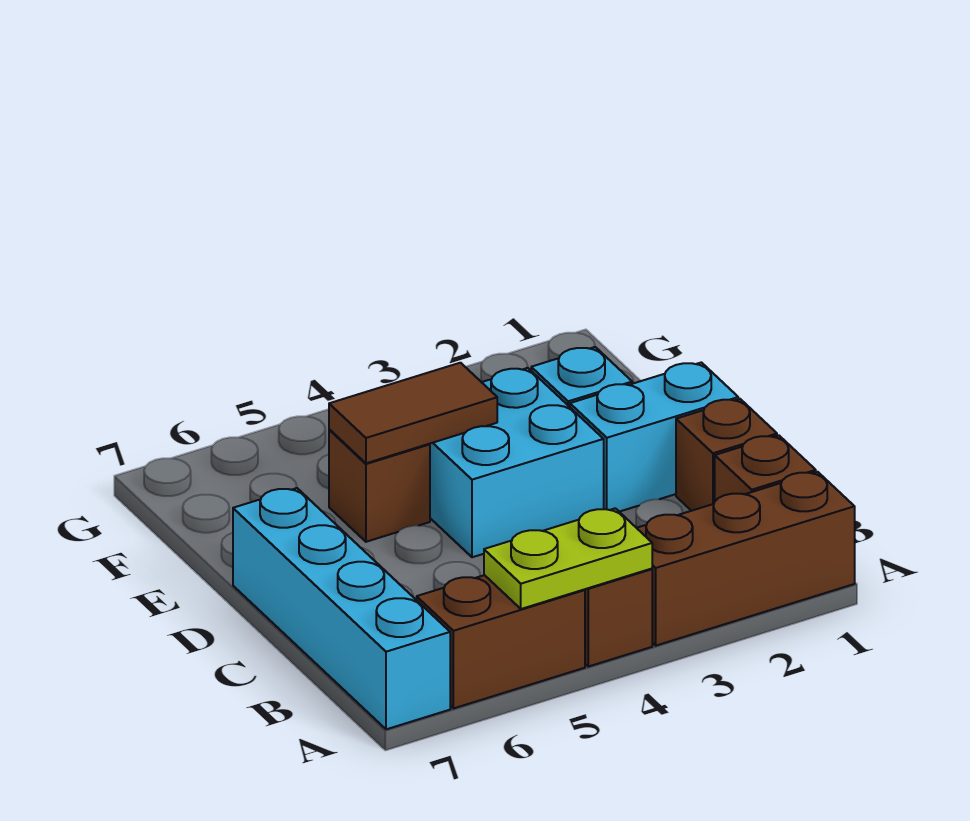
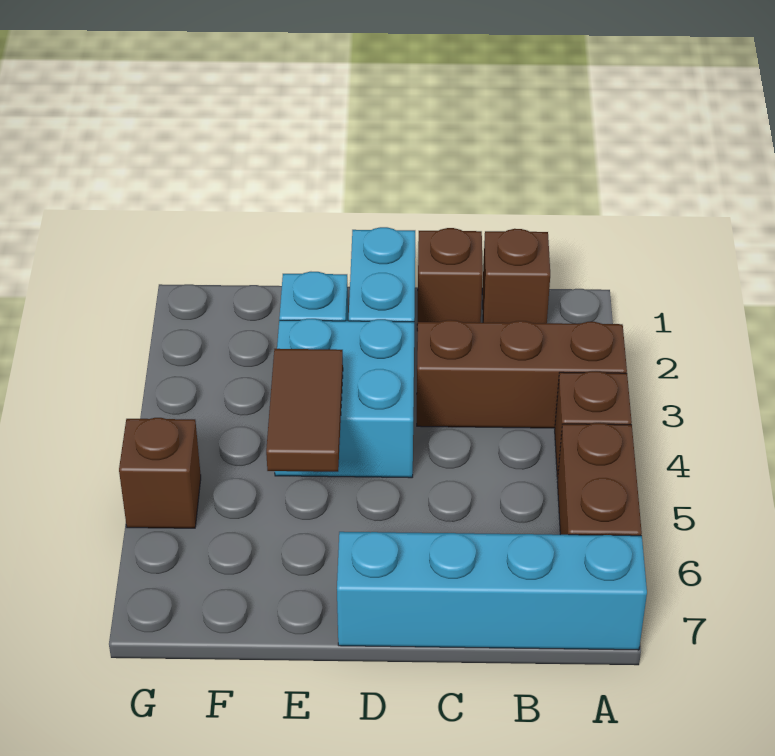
brown 1x3 brick [637,472,855,646] -> brown 1x3 brick turned to [417,320,627,428]
lime 1x2 plate [484,508,652,609] -> none
brown 1x1 brick [329,429,430,542] -> brown 1x1 brick moved to [119,418,201,528]

